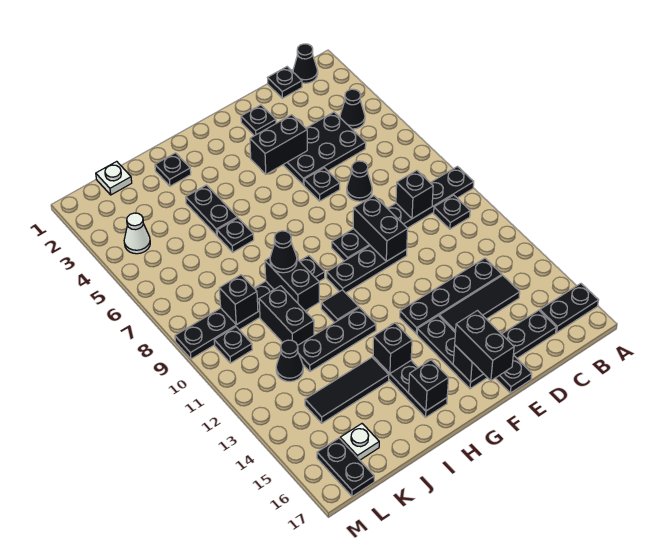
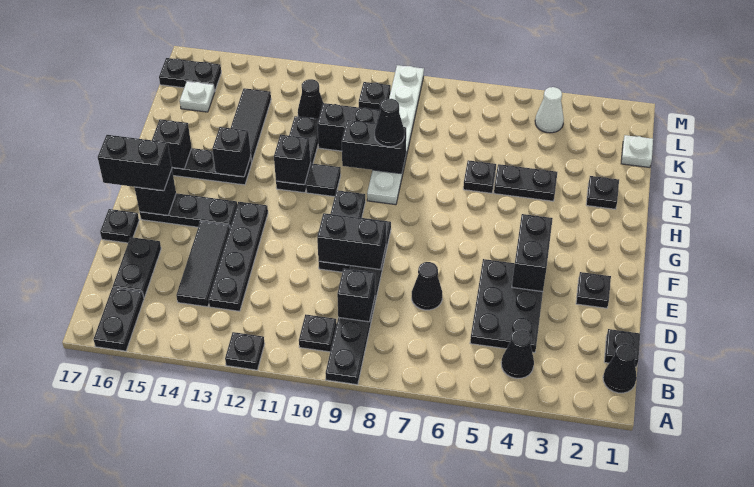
black 1x1 plate [304,168,340,201] -> black 1x1 plate moved to [225,332,265,370]
black 1x6 plate [175,256,325,359] -> white 1x6 plate [367,65,424,205]
black 1x1 brick [219,275,258,325] -> black 1x1 brick moved to [274,135,311,185]

